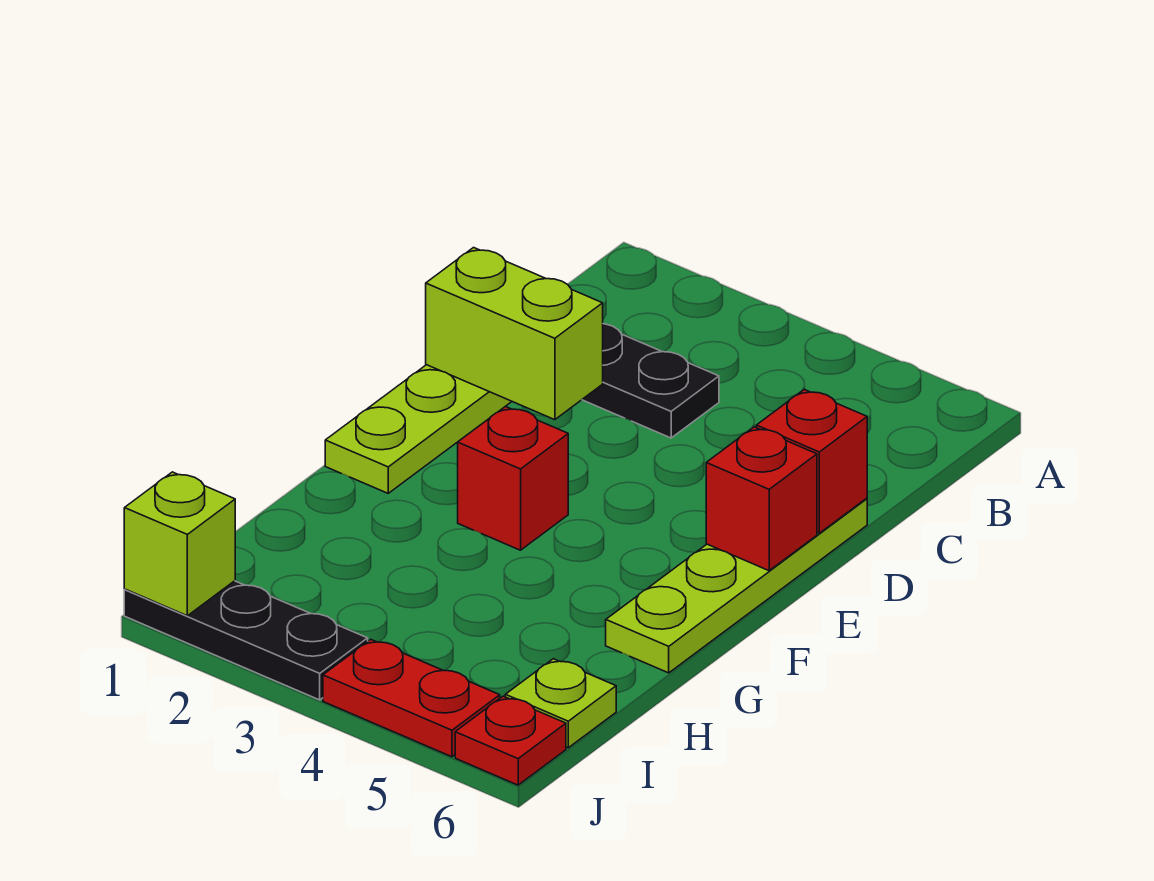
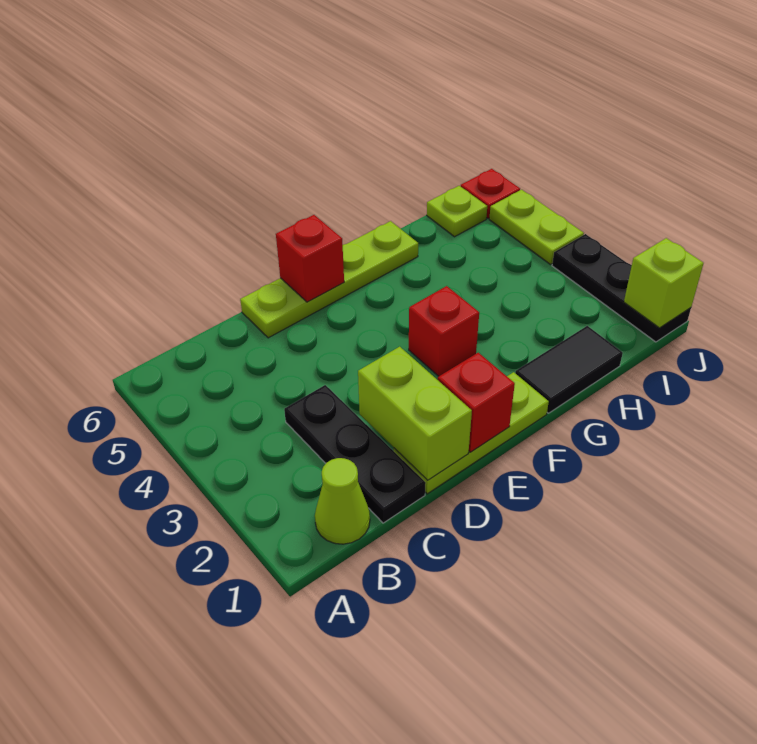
none -> lime 1x1 cone [315,458,370,544]
red 1x1 brick [756,389,867,533] -> red 1x1 brick moved to [438,353,515,452]
none -> black 1x2 tile [515,326,623,413]
red 1x2 plate [323,639,500,757] -> lime 1x2 plate [489,190,584,265]

